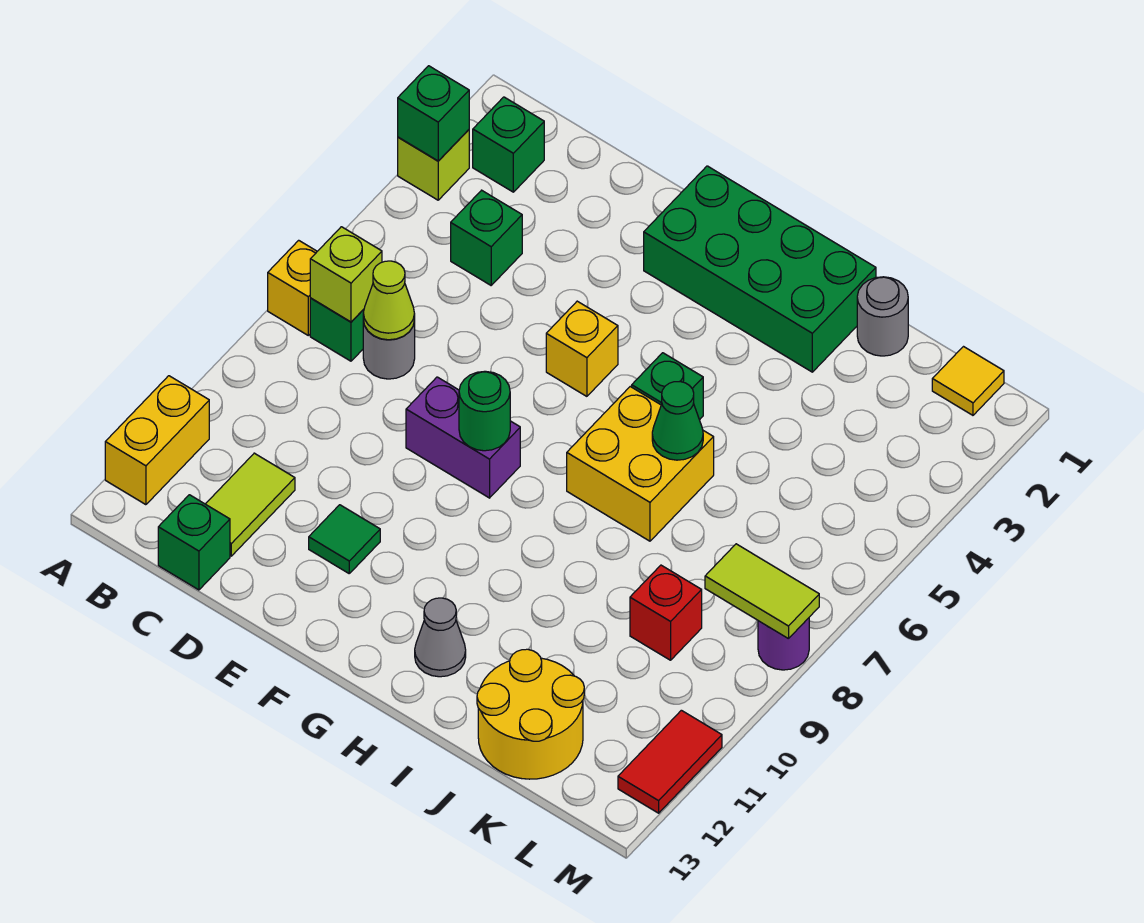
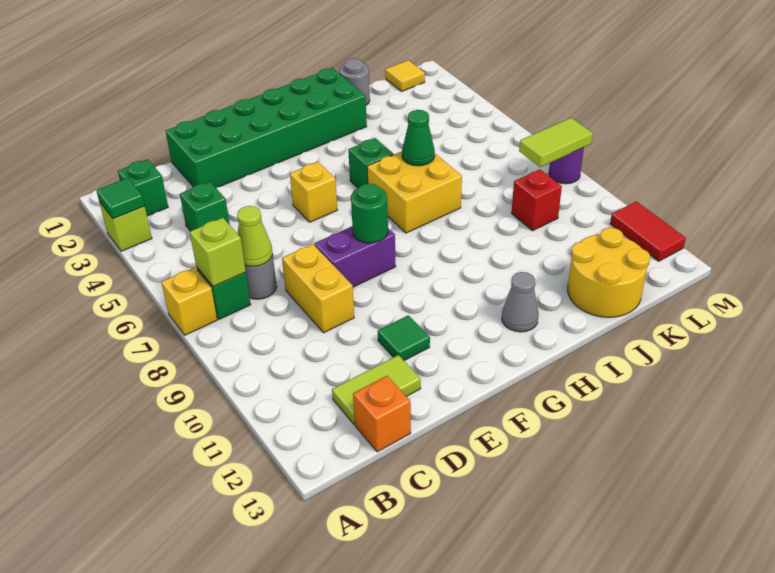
green 1x1 brick [398,66,469,161] -> green 1x1 tile [96,178,145,219]
yellow 1x2 brick [105,376,209,505] -> yellow 1x2 brick moved to [282,244,354,333]
lime 1x2 tile [206,453,295,556] -> lime 1x2 tile turned to [332,355,421,424]
green 1x1 brick [158,495,230,590] -> orange 1x1 brick [353,376,411,452]
green 2x4 brick [644,166,876,372] -> green 2x6 brick [166,68,367,188]

